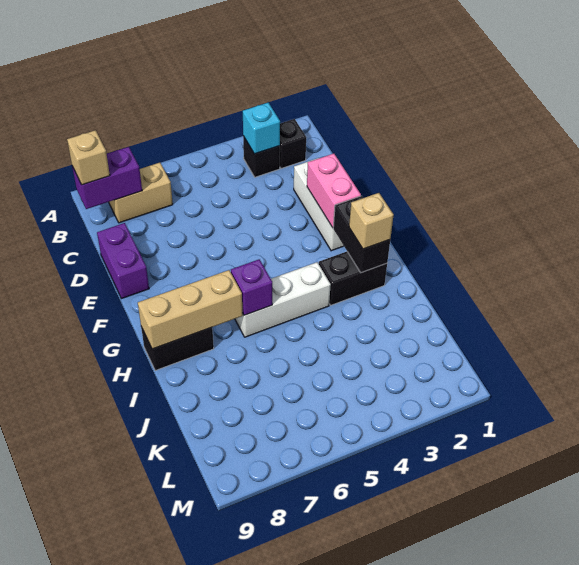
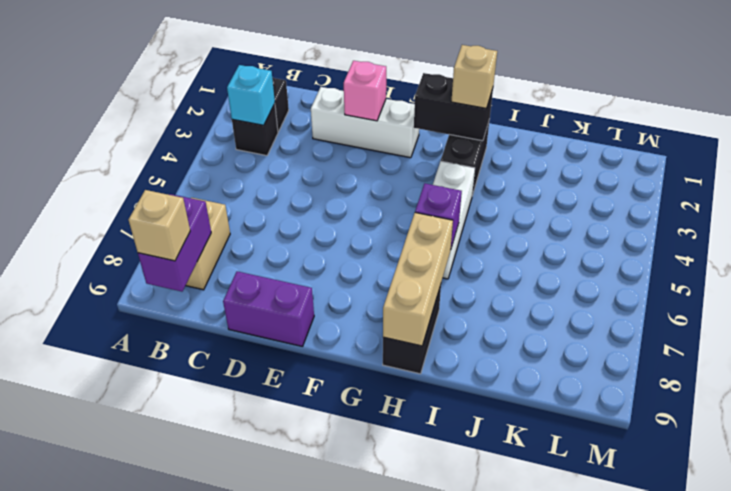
pink 1x2 brick [307,154,361,228] -> pink 1x1 brick [344,61,386,121]

